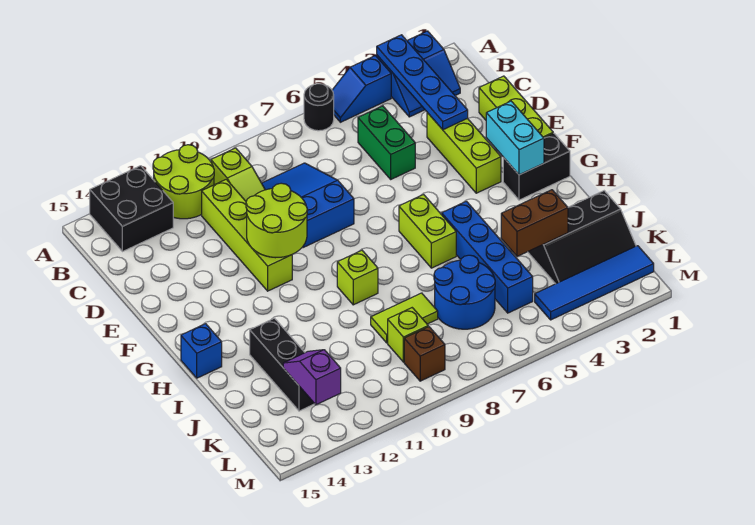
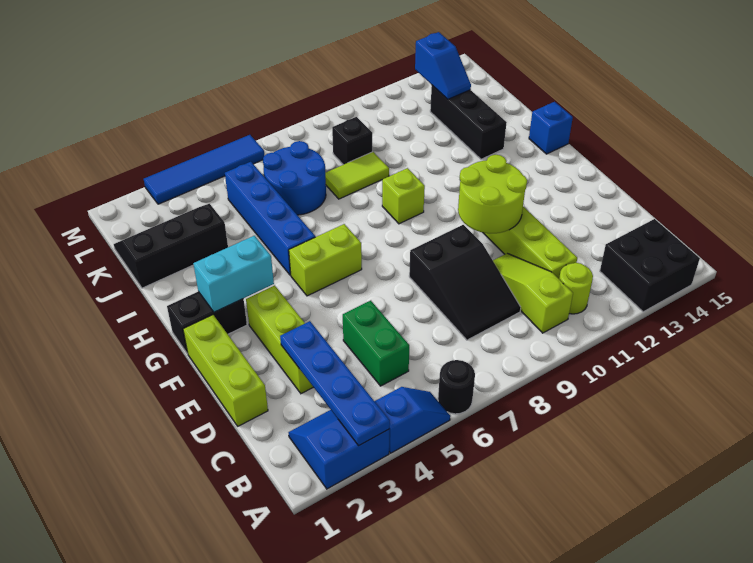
lime 2x2 round brick [153,145,214,219] -> lime 1x1 round brick [559,263,593,314]
blue 2x3 slope [262,163,354,248] -> black 2x3 slope [409,225,521,340]
cyan 1x2 brick [486,101,544,175] -> cyan 1x2 brick turned to [193,236,274,312]
lime 1x2 brick [399,195,456,268] -> lime 1x2 brick turned to [289,224,362,296]
brown 1x2 brick [501,190,568,256] -> none
lime 1x1 brick [388,308,428,362] -> black 1x1 brick [332,117,372,165]
purple 1x2 slope [283,350,341,405] -> blue 1x2 slope [415,32,471,99]
blue 1x4 tile [535,246,654,320] -> blue 1x4 tile moved to [144,135,264,204]
brown 1x1 brick [404,327,445,381] -> none

